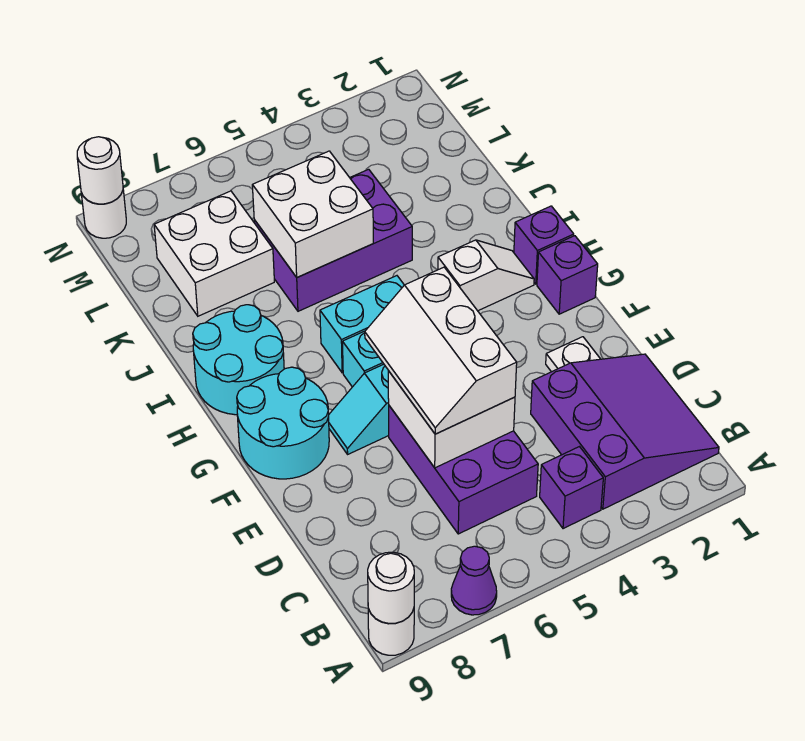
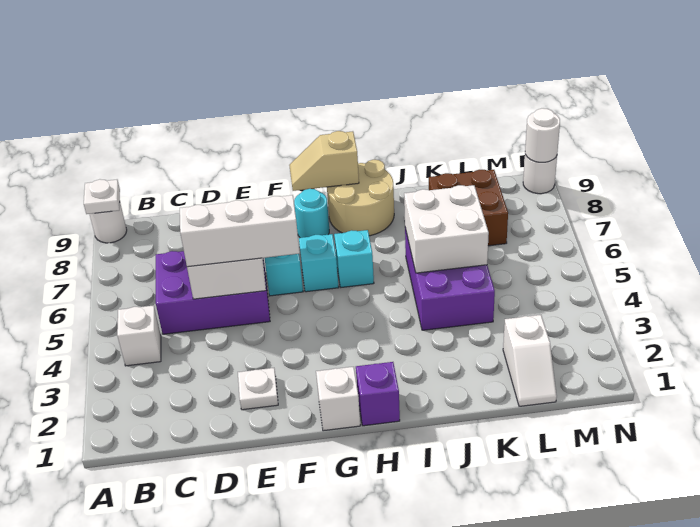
purple 1x1 cone [451,546,497,615] -> none
white 1x1 round brick [368,552,414,624] -> white 1x1 plate [84,179,120,214]
purple 3x3 slope [531,354,719,509] -> none
purple 1x1 brick [540,447,603,529] -> white 1x1 brick [117,305,161,366]
cyan 2x2 round brick [237,367,329,479] -> cyan 1x1 round brick [294,189,329,238]
purple 1x1 brick [537,236,598,314] -> white 1x1 brick [316,367,360,431]
none -> tan 1x2 slope [289,131,359,191]
white 1x2 slope [438,240,534,311] -> white 1x2 slope moved to [503,315,557,406]
cyan 1x2 brick [320,276,404,373] -> cyan 1x1 brick [334,230,374,287]
cyan 2x2 round brick [193,305,284,415] -> tan 2x2 round brick [327,160,394,236]
white 2x2 brick [154,191,274,316] -> brown 2x2 brick [429,170,508,246]

